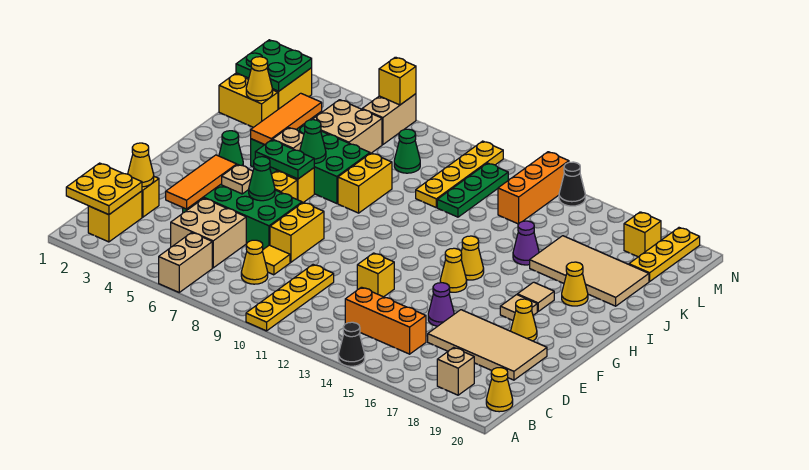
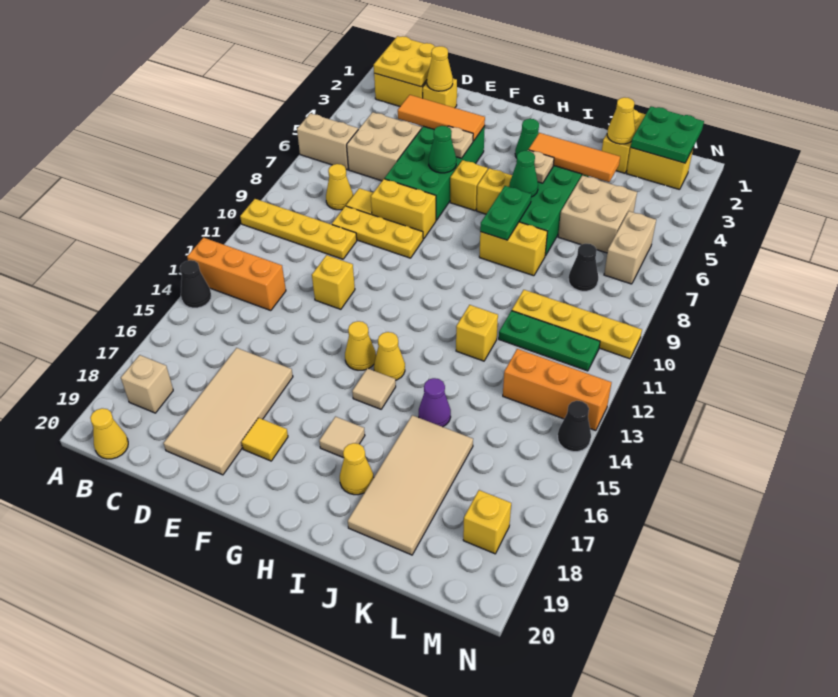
orange 1x3 brick [345,287,426,354] -> orange 1x3 brick turned to [187,238,286,311]
purple 1x1 cone [428,282,454,326] -> none
yellow 1x1 cone [511,299,537,341] -> yellow 1x1 tile [241,418,288,461]
tan 1x1 tile [500,295,537,320] -> tan 1x1 tile moved to [352,368,396,409]
green 1x2 plate [255,140,314,179] -> green 1x2 plate moved to [480,186,531,240]
green 1x1 cone [394,129,420,173] -> black 1x1 cone [568,244,598,291]
yellow 1x3 plate [629,228,700,281] -> yellow 1x3 plate moved to [332,206,423,258]
tan 1x2 brick [362,94,416,145] -> tan 1x2 brick turned to [604,211,656,284]
yellow 1x1 brick [379,57,416,105] -> yellow 1x1 brick moved to [456,305,498,361]

